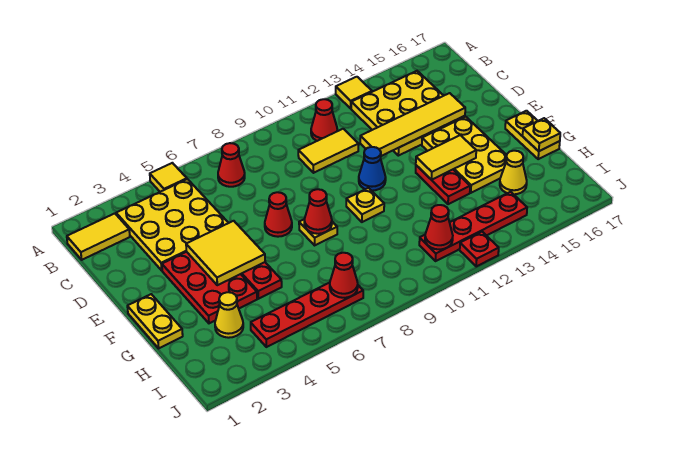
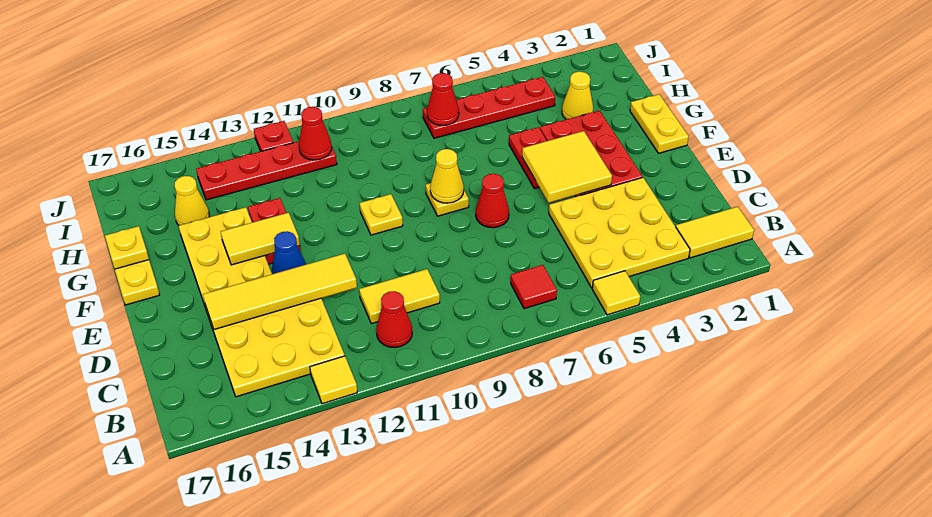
red 1x1 cone [218,143,245,187] -> red 1x1 tile [511,265,557,309]
blue 1x1 cone [359,147,386,191] -> blue 1x1 cone moved to [272,231,306,274]
red 1x1 cone [304,189,332,234] -> yellow 1x1 cone [430,149,464,203]

